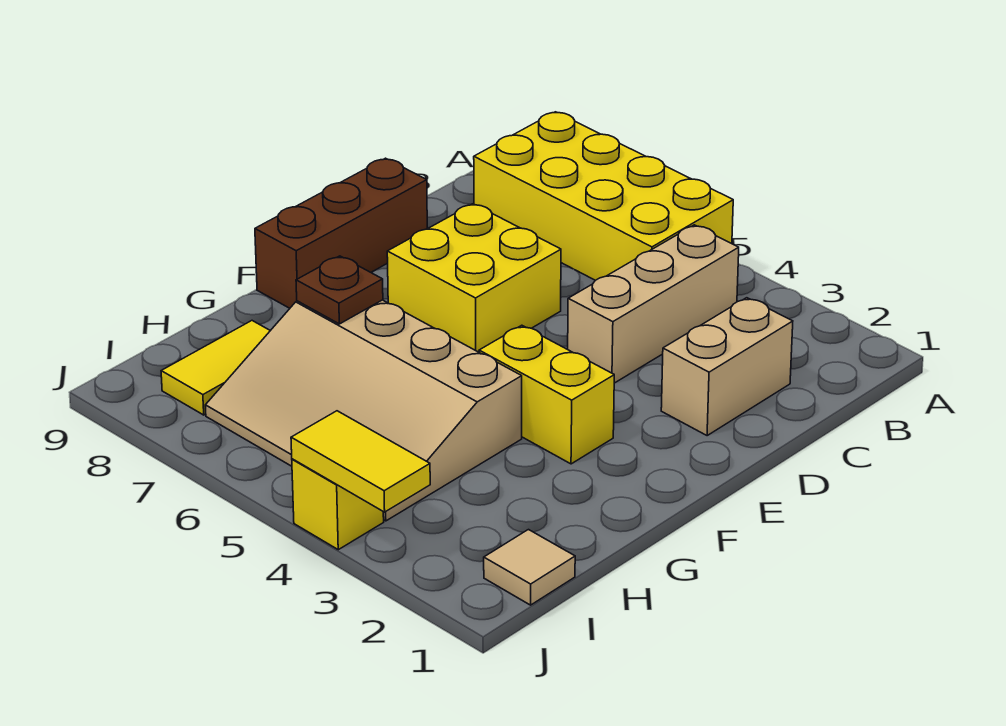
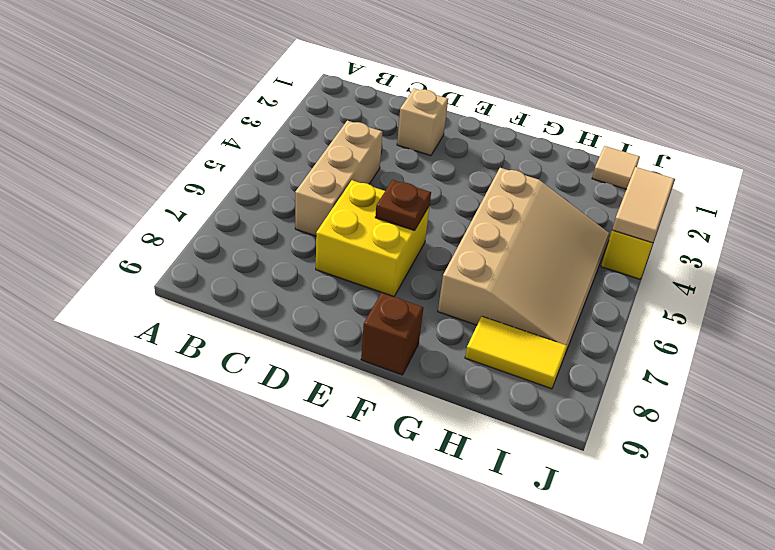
yellow 2x4 brick [474,112,733,280] -> none
tan 1x3 brick [568,225,739,383] -> tan 1x3 brick turned to [295,121,382,236]
tan 1x2 brick [661,298,793,436] -> tan 1x1 brick [397,89,448,156]
brown 1x3 brick [255,158,427,308] -> brown 1x1 brick [361,293,423,375]
yellow 1x2 brick [479,325,614,464] -> none
brown 1x1 plate [296,256,383,324] -> brown 1x1 plate moved to [375,180,431,231]
yellow 1x2 tile [291,411,430,512] -> tan 1x2 tile [612,167,674,243]

